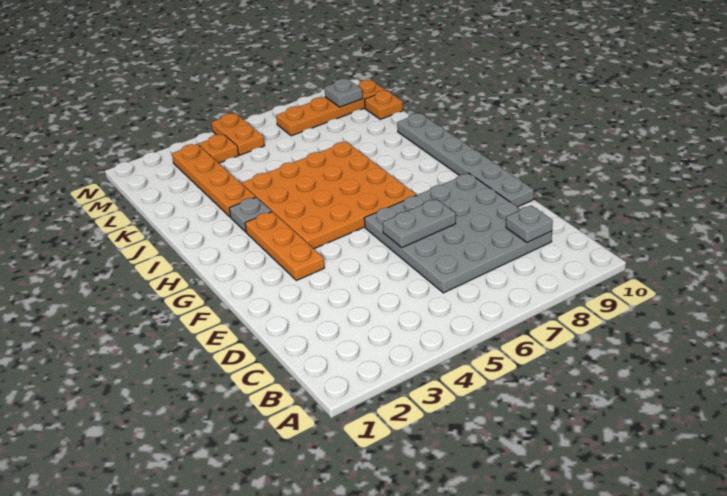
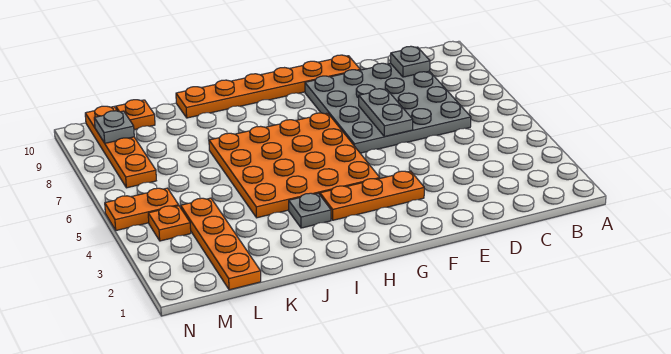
grey 1x6 plate [397,113,534,207] -> orange 1x6 plate [176,55,360,118]
orange 1x4 plate [172,144,255,217] -> orange 1x4 plate turned to [181,198,261,290]

